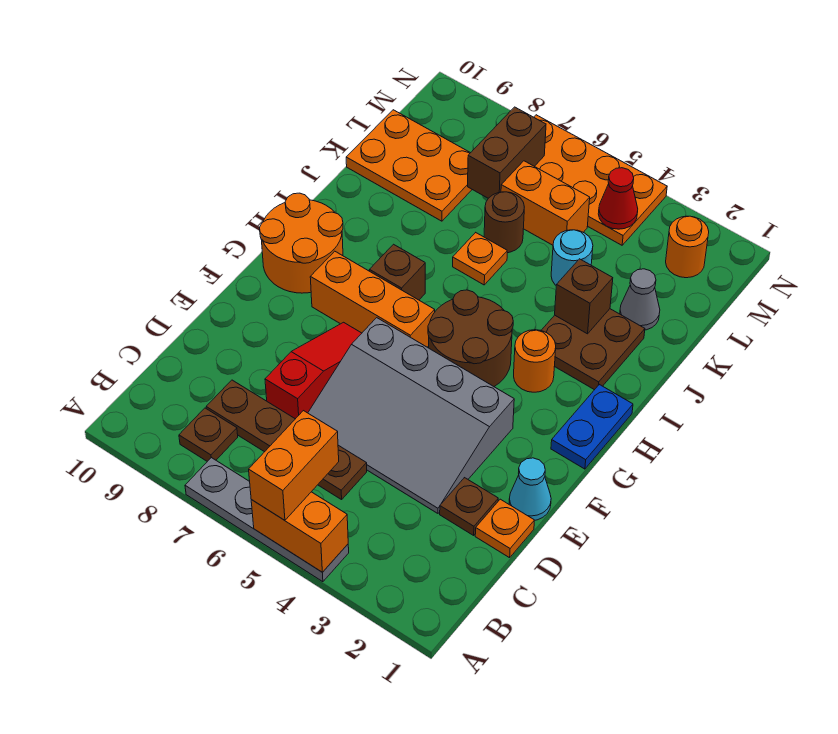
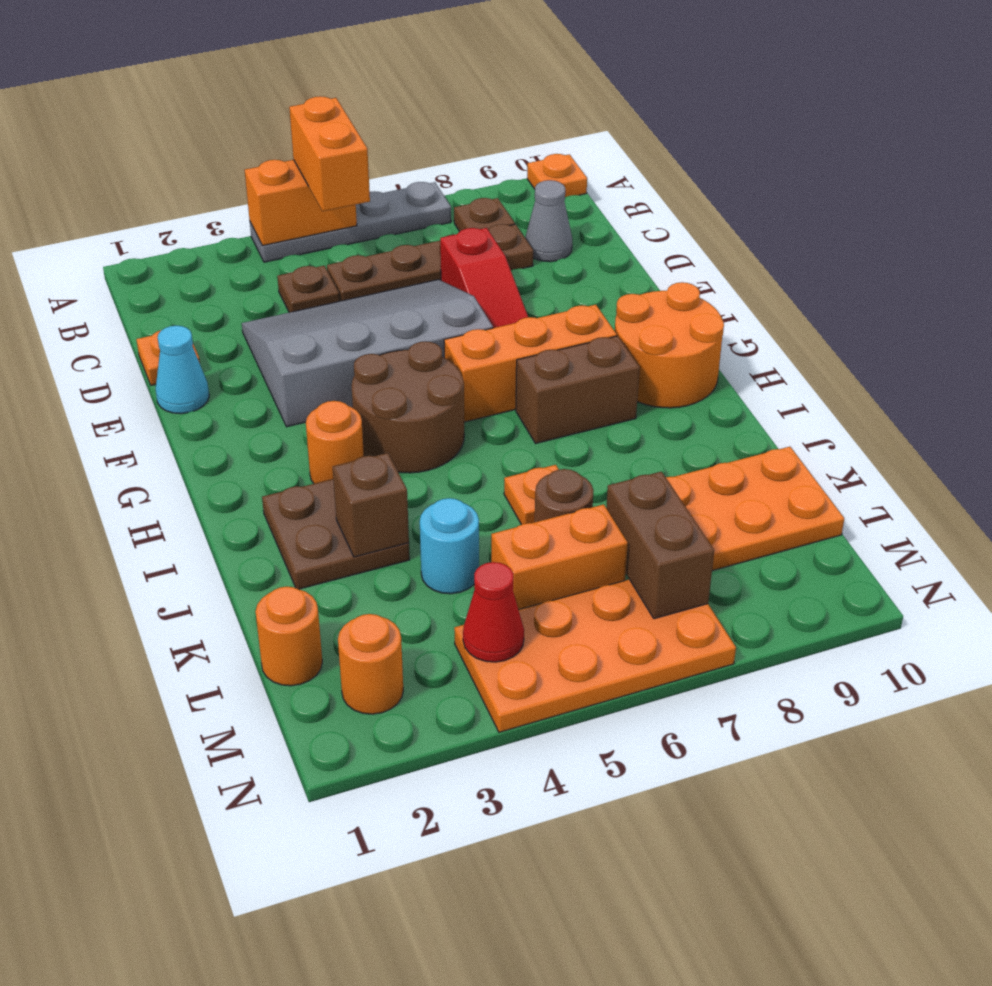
none -> orange 1x1 plate [527,154,587,197]
brown 1x1 plate [440,478,498,535] -> brown 1x1 plate moved to [277,266,340,313]
blue 1x2 plate [551,384,633,469] -> none
brown 1x1 brick [370,244,425,300] -> brown 1x2 brick [516,336,640,444]
grey 1x1 cone [620,269,660,330] -> grey 1x1 cone moved to [525,180,572,262]
none -> orange 1x1 round brick [255,587,322,686]

